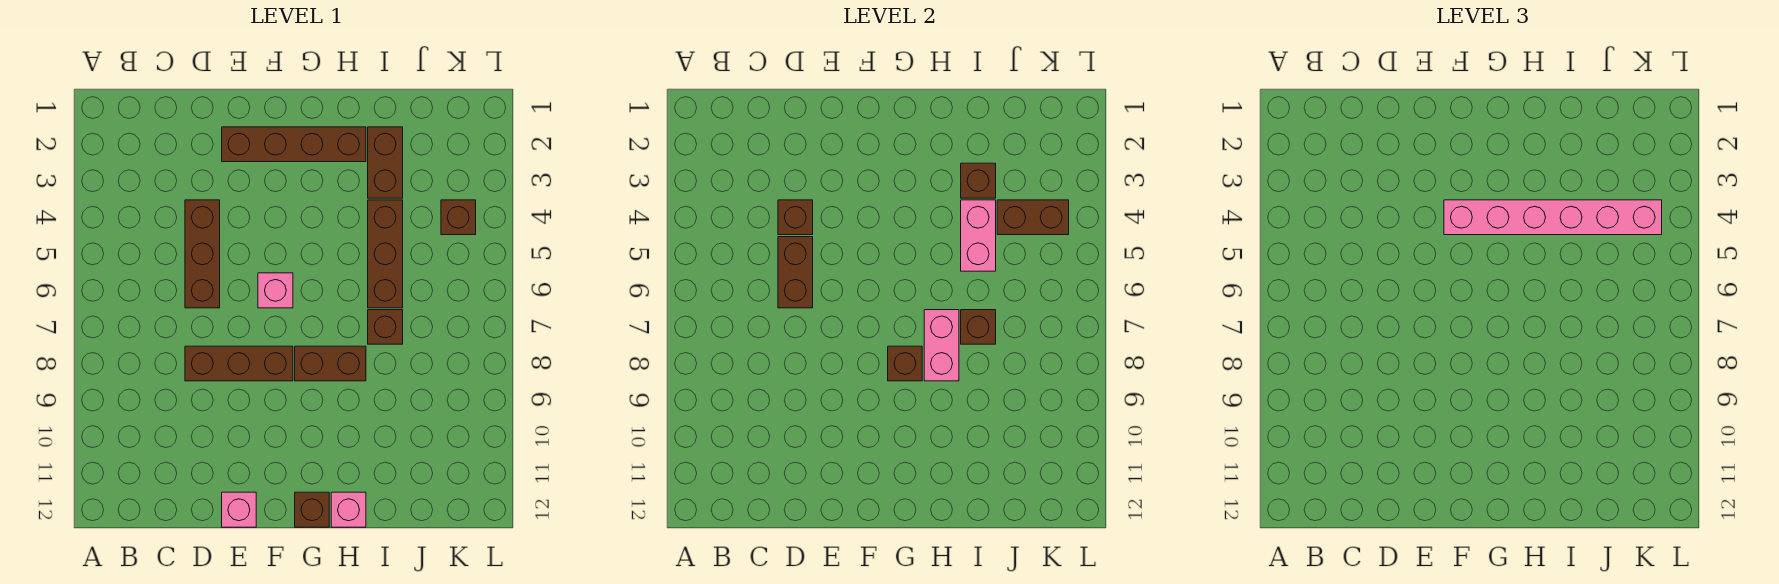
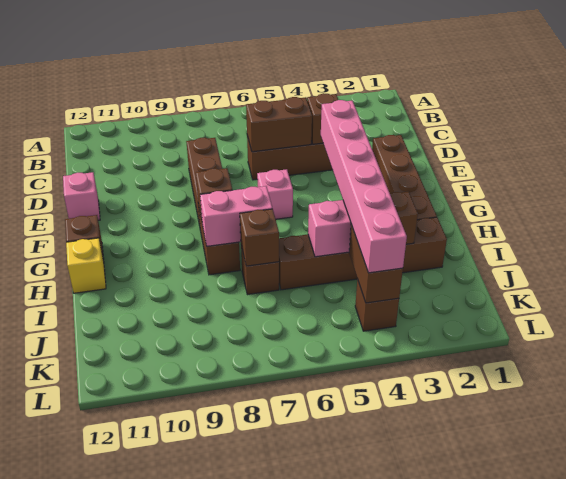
pink 1x1 brick [331,492,366,527] -> yellow 1x1 brick [66,238,106,293]

